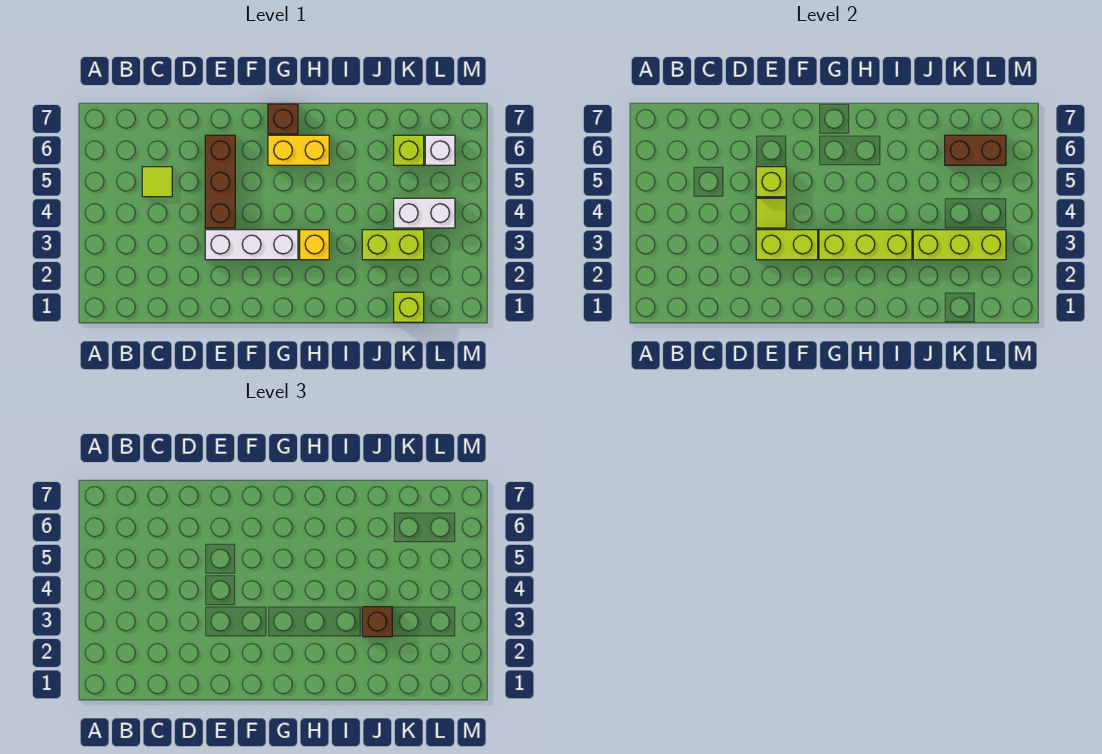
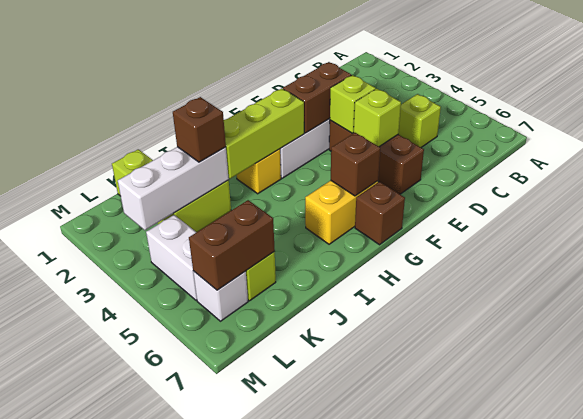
lime 1x1 tile [142,167,172,197] -> lime 1x1 brick [398,94,441,147]
lime 1x2 brick [756,230,818,260] -> brown 1x2 brick [283,62,351,133]
lime 1x1 tile [756,198,786,228] -> lime 1x1 brick [330,75,376,133]
none -> brown 1x1 brick [331,133,380,196]
lime 1x3 brick [913,230,1006,260] -> white 1x3 brick [118,147,229,230]
white 1x2 brick [394,198,455,228] -> white 1x2 brick turned to [146,215,197,300]

